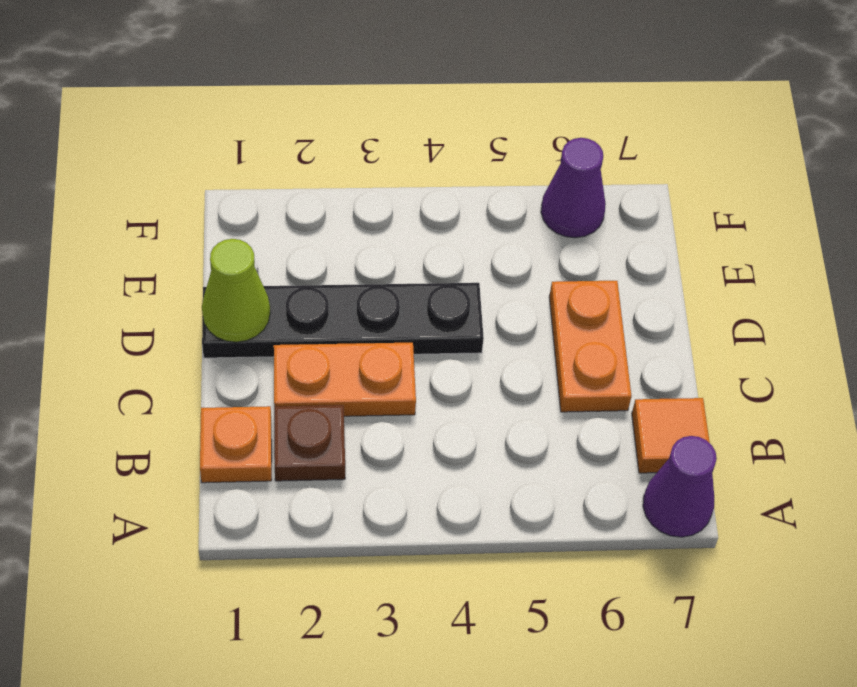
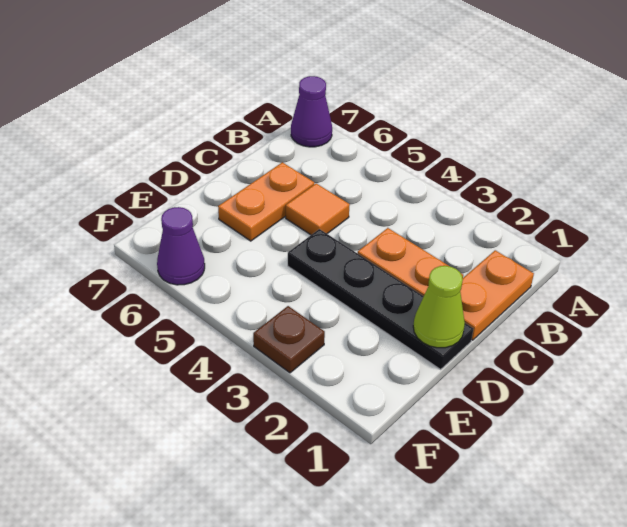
orange 1x1 plate [200,406,272,483] -> orange 1x2 plate [460,250,534,340]
brown 1x1 plate [274,405,345,481] -> brown 1x1 plate moved to [253,306,325,373]
orange 1x1 tile [632,398,710,473] -> orange 1x1 tile moved to [286,184,350,235]

